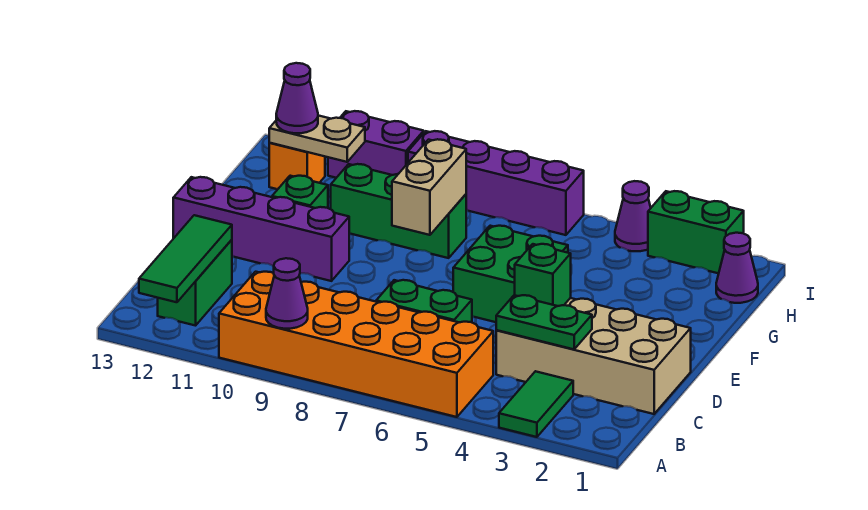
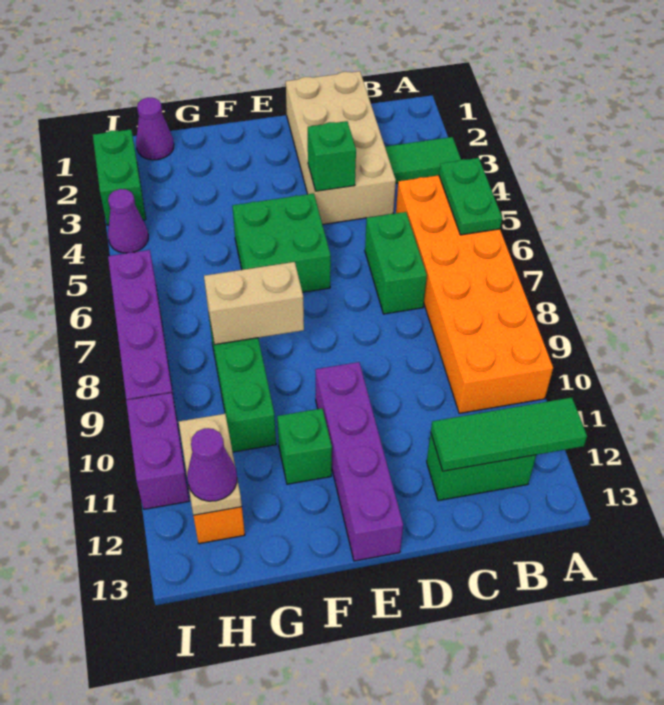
purple 1x1 cone [266,258,308,329] -> none
green 1x2 plate [496,295,592,349] -> green 1x2 plate moved to [439,158,502,235]

